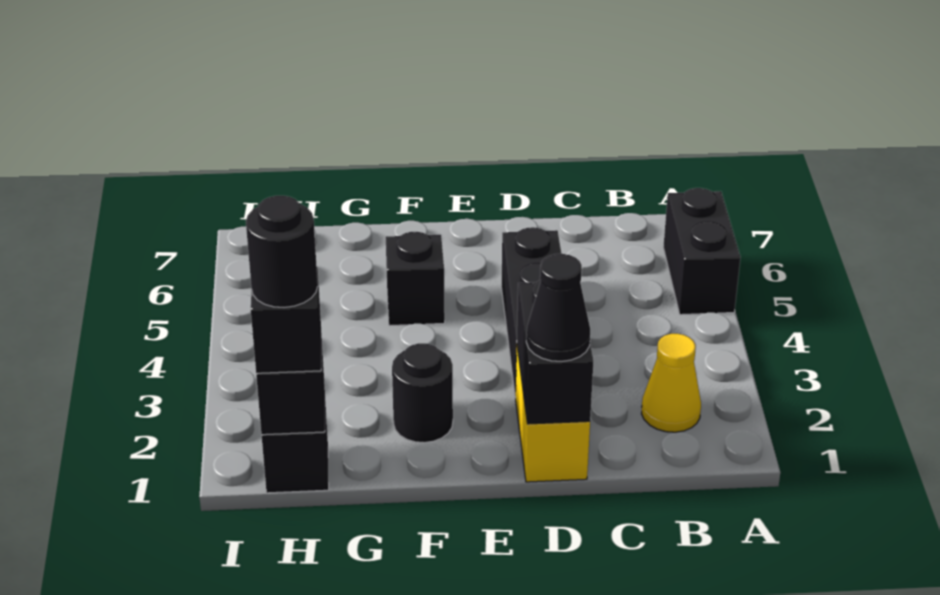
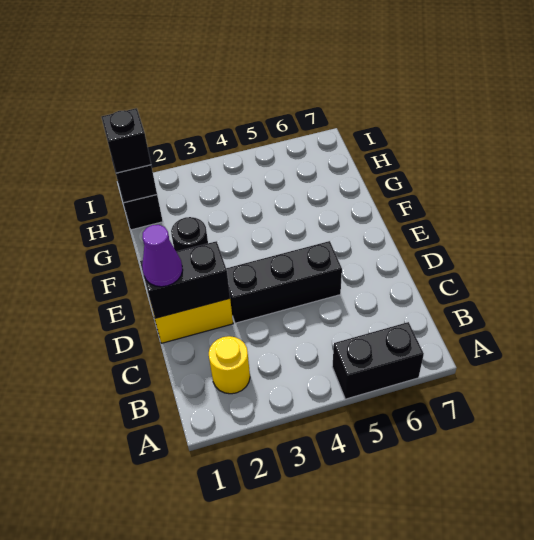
yellow 1x1 cone [641,334,701,432] -> yellow 1x1 round brick [209,336,250,394]
black 1x1 cone [526,254,590,361] -> purple 1x1 cone [142,225,183,287]
black 1x1 brick [386,232,445,326] -> none
black 1x1 round brick [246,196,318,307] -> none

